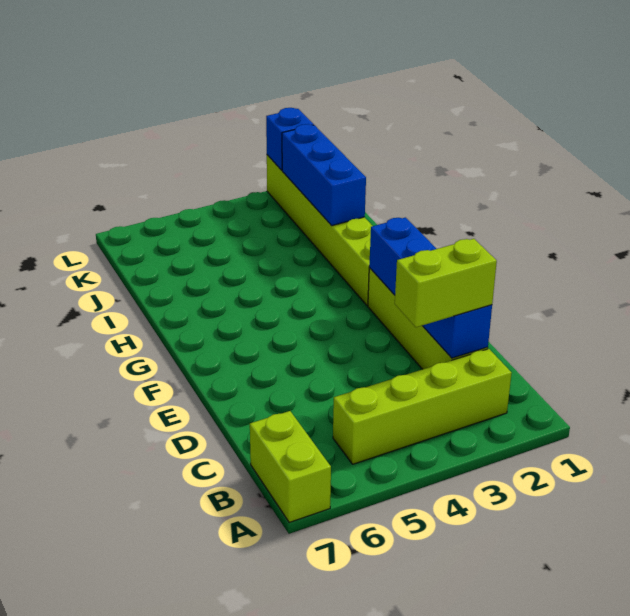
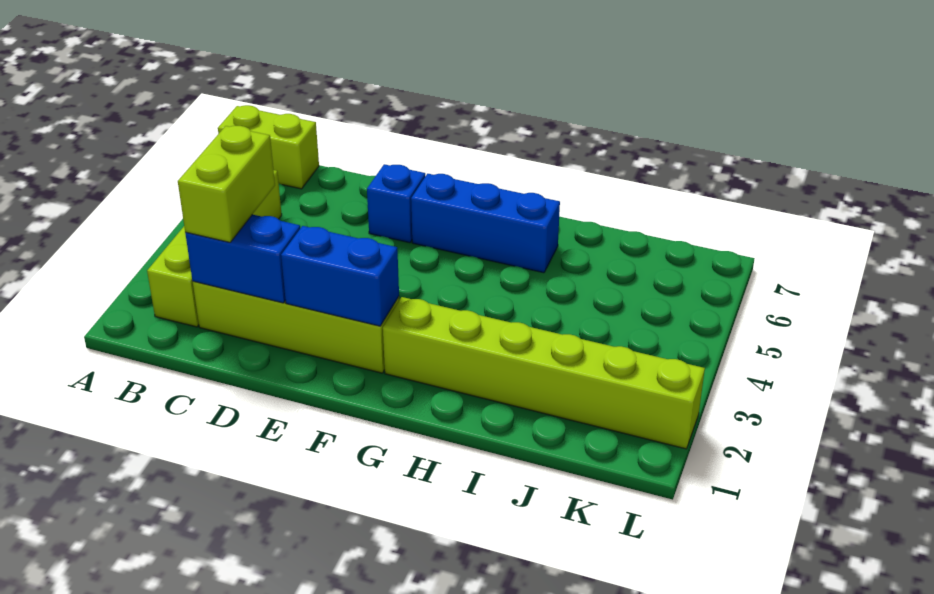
blue 1x3 brick [282,124,366,226] -> blue 1x3 brick moved to [411,174,560,273]
blue 1x1 brick [266,108,314,170] -> blue 1x1 brick moved to [367,164,425,243]

